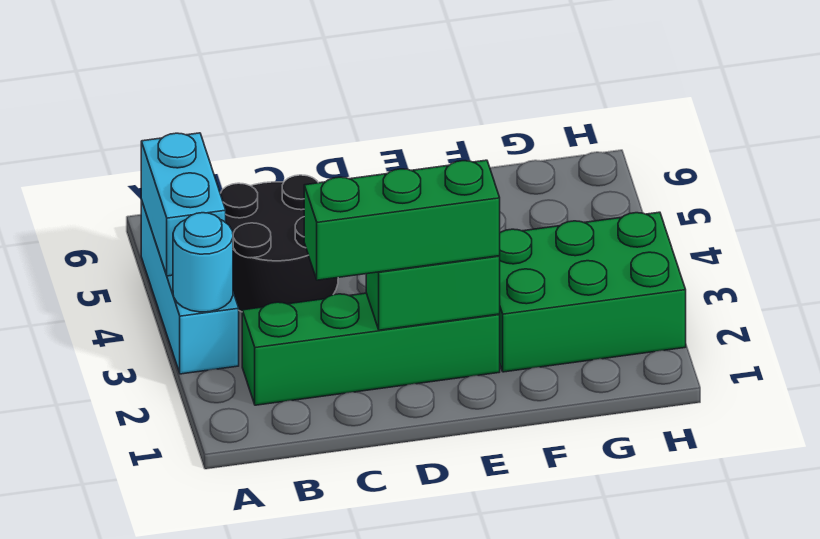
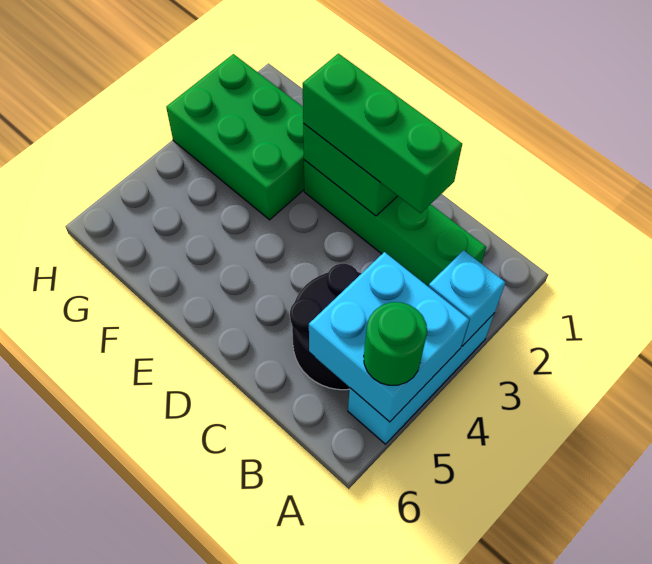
cyan 1x1 round brick [173,213,233,312] -> cyan 1x1 brick [429,250,505,346]
cyan 1x2 brick [141,133,226,276] -> cyan 2x2 brick [309,252,469,422]
none -> green 1x1 round brick [364,302,427,385]

